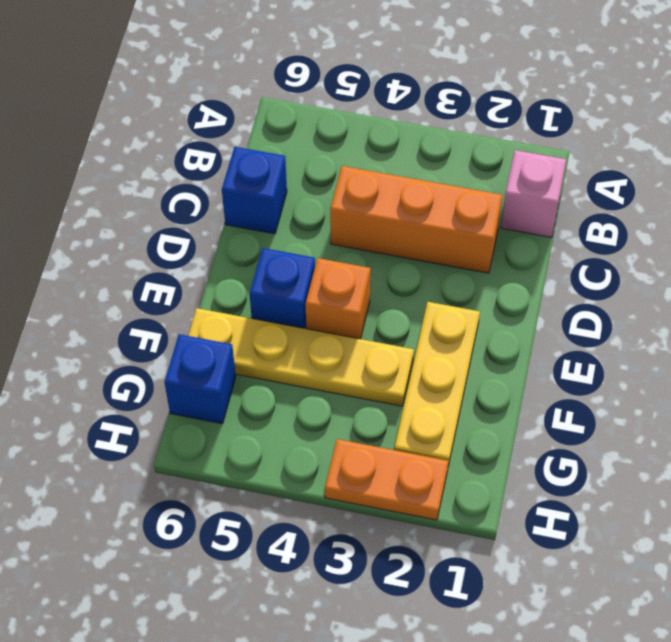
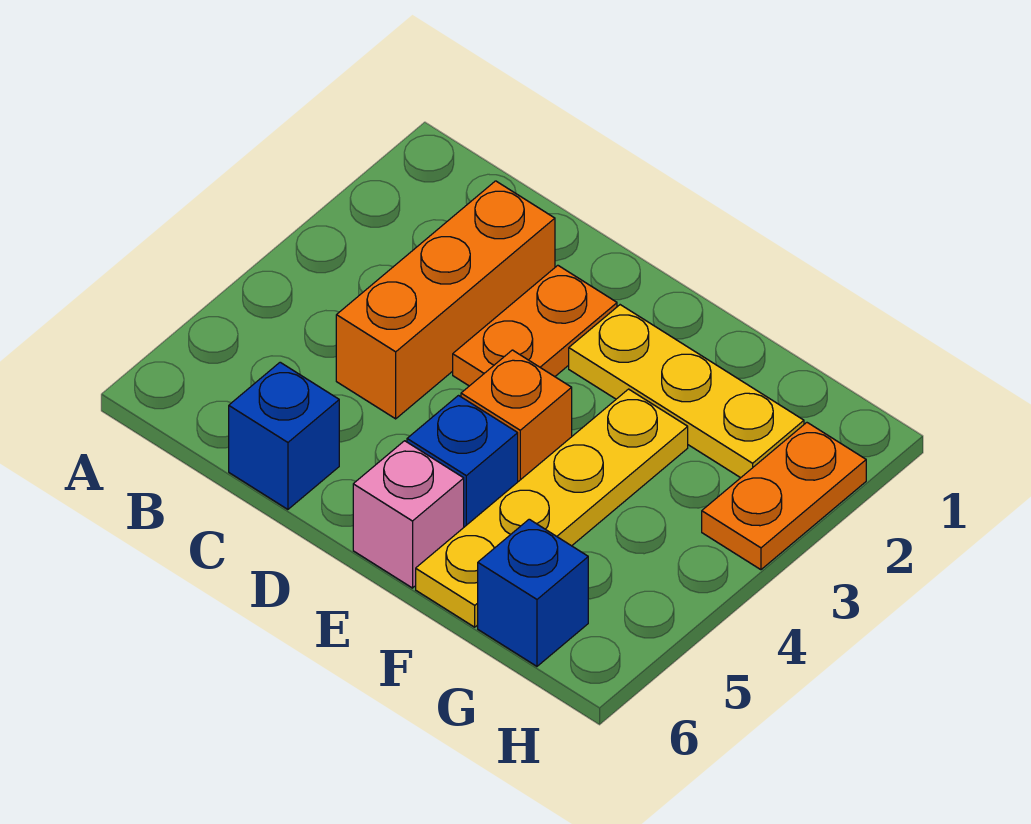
pink 1x1 brick [501,150,566,238] -> pink 1x1 brick moved to [353,441,464,588]
none -> orange 1x2 plate [453,265,617,386]

